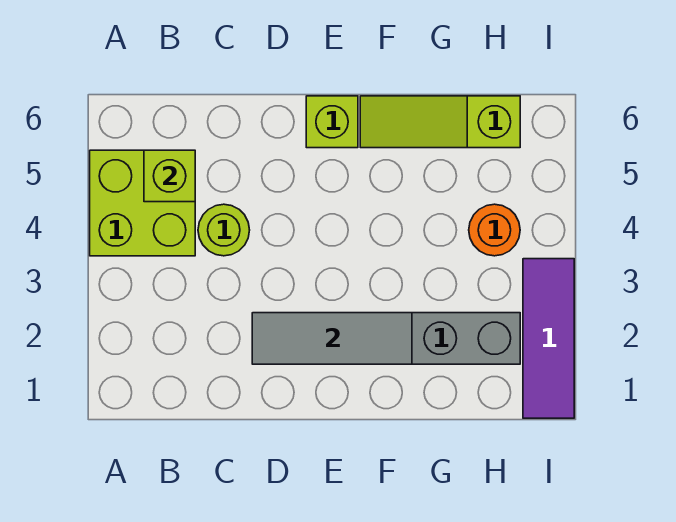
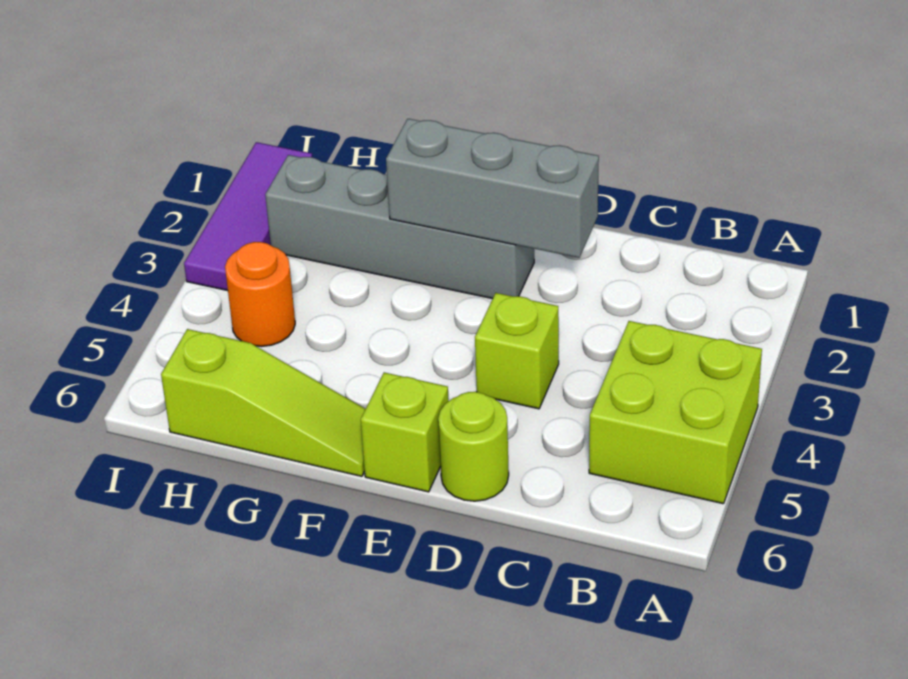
lime 1x1 brick [144,150,195,202] -> lime 1x1 brick moved to [475,293,559,409]
lime 1x1 round brick [198,204,250,256] -> lime 1x1 round brick moved to [438,392,509,501]
grey 1x3 tile [252,313,412,364] -> grey 1x3 brick [386,119,599,258]

